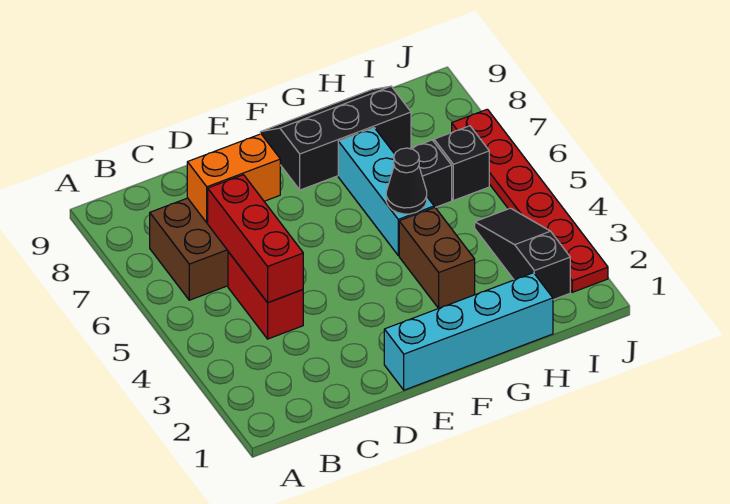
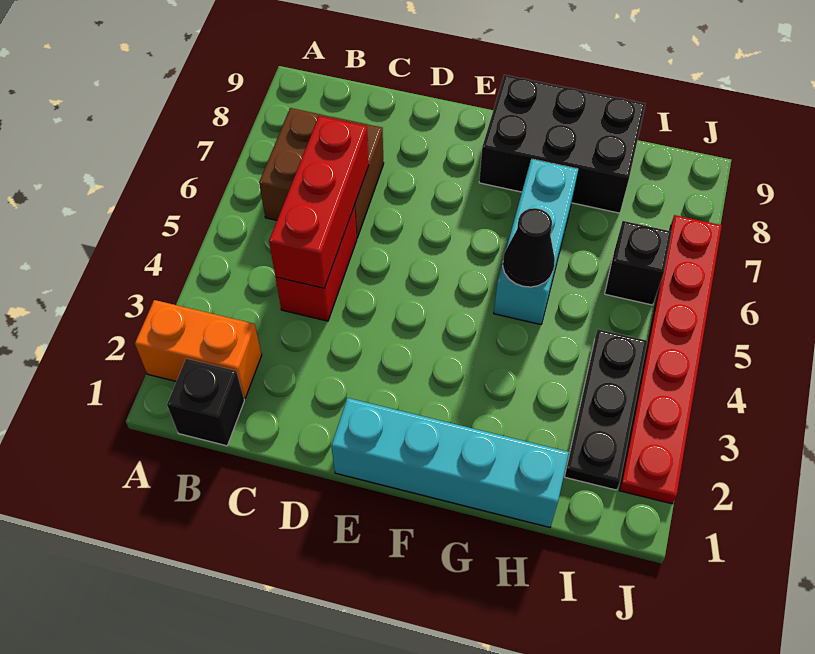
orange 1x2 brick [187,134,280,223] -> orange 1x2 brick moved to [135,300,262,398]
black 2x3 slope [260,86,411,190] -> black 2x3 brick [479,75,645,213]
brown 1x2 brick [399,207,475,308] -> none
black 1x1 brick [410,140,452,207] -> black 1x1 brick moved to [167,359,244,446]
black 1x3 slope [475,208,570,300] -> black 1x3 plate [564,329,647,490]

